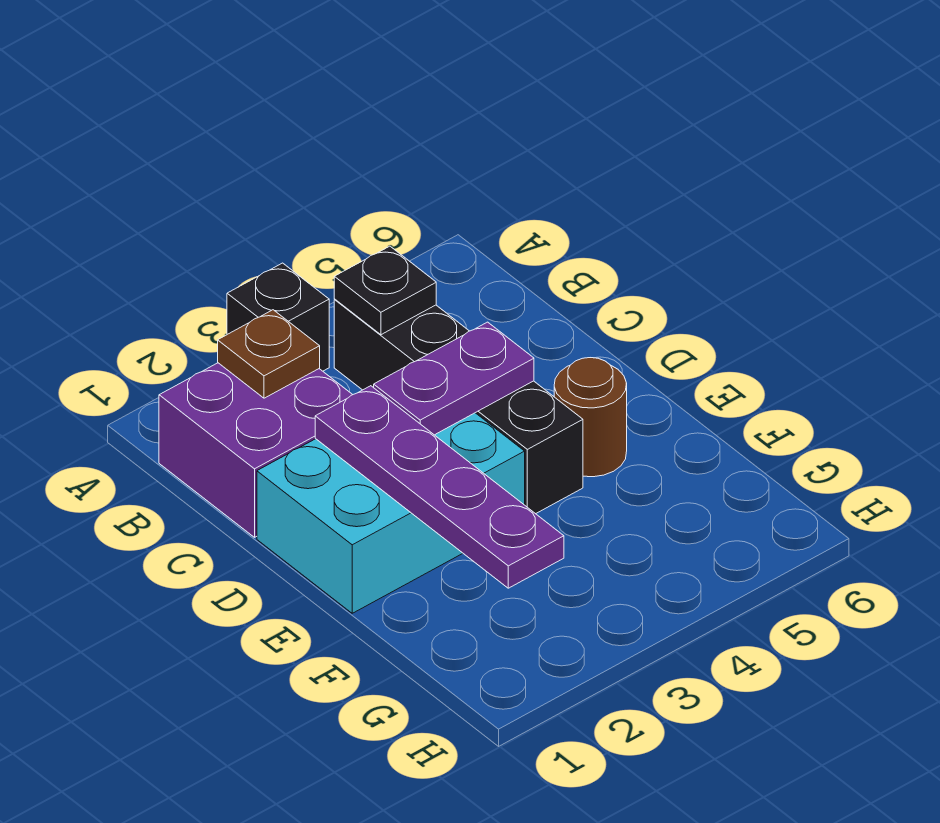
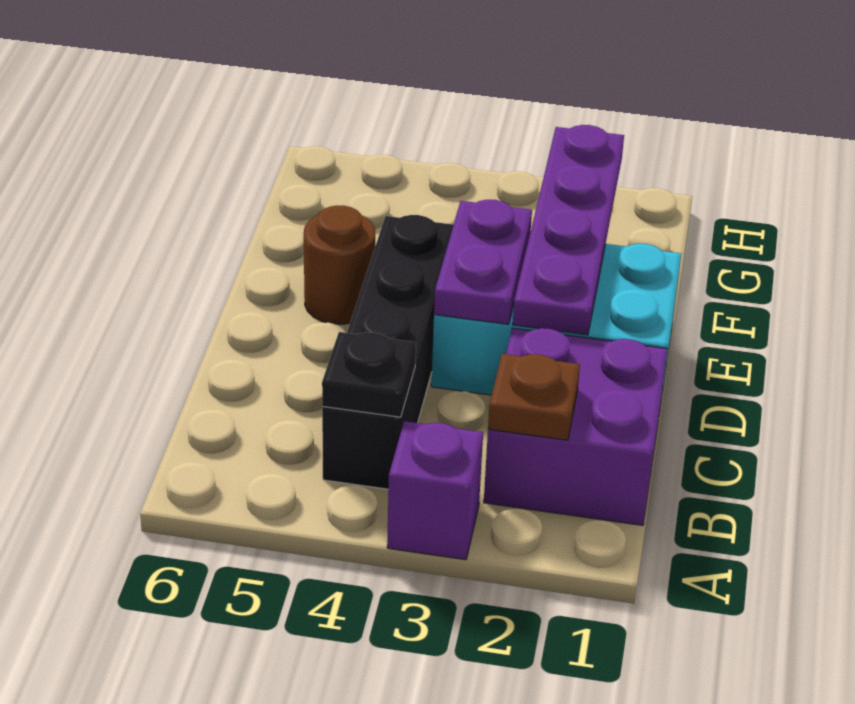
black 1x1 brick [227,263,329,371] -> purple 1x1 brick [387,421,483,560]
purple 1x2 plate [374,322,534,435] -> purple 1x2 plate turned to [434,200,532,324]

